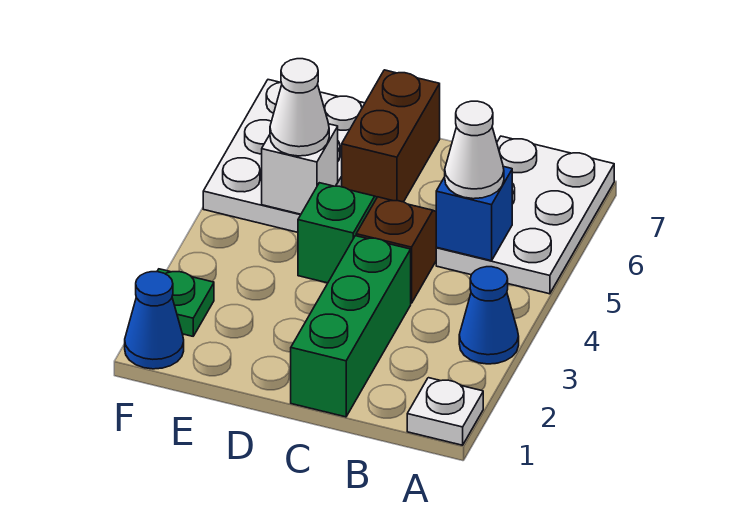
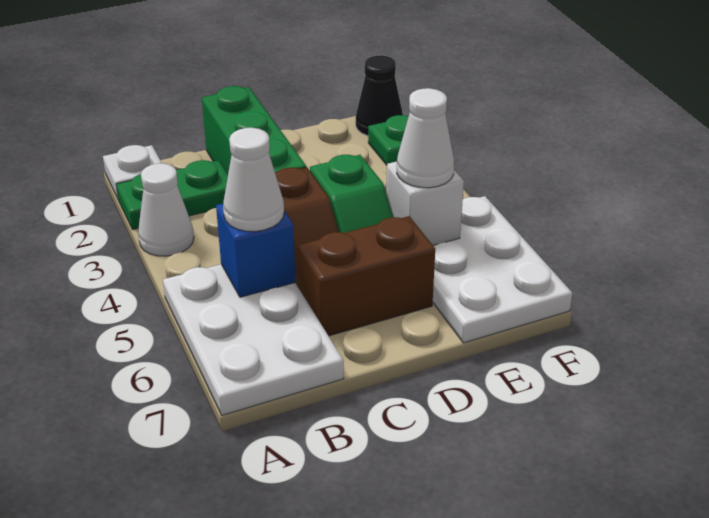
none -> green 1x2 plate [116,160,228,229]
blue 1x1 cone [459,267,519,364] -> white 1x1 cone [138,163,194,256]
brown 1x2 brick [342,70,440,202] -> brown 1x2 brick turned to [298,216,435,336]
blue 1x1 cone [125,272,184,369] -> black 1x1 cone [356,55,403,136]

